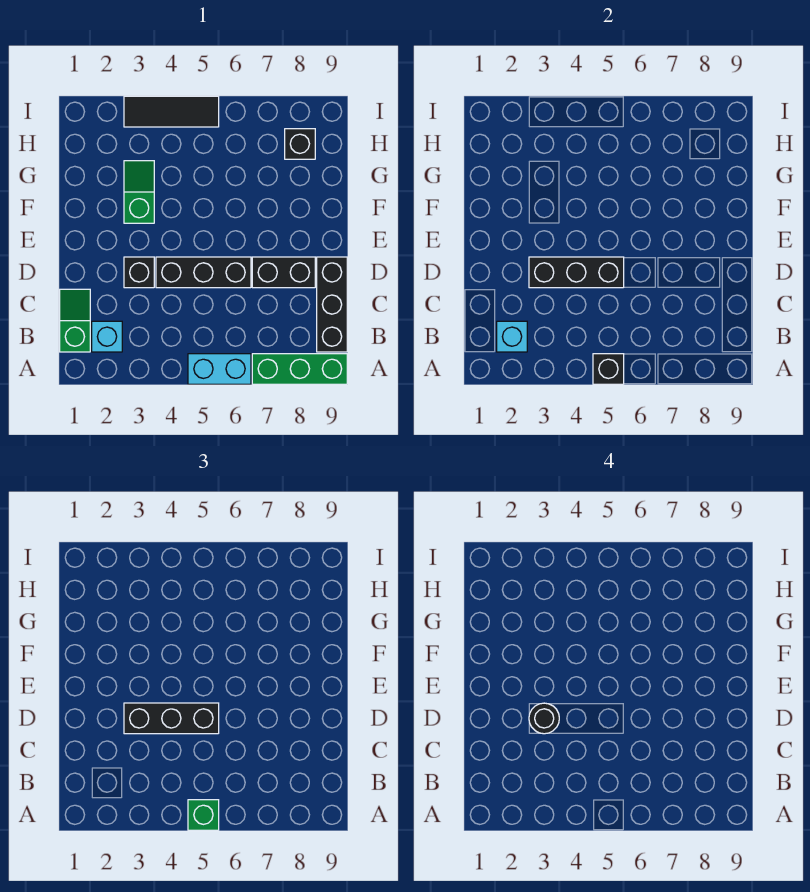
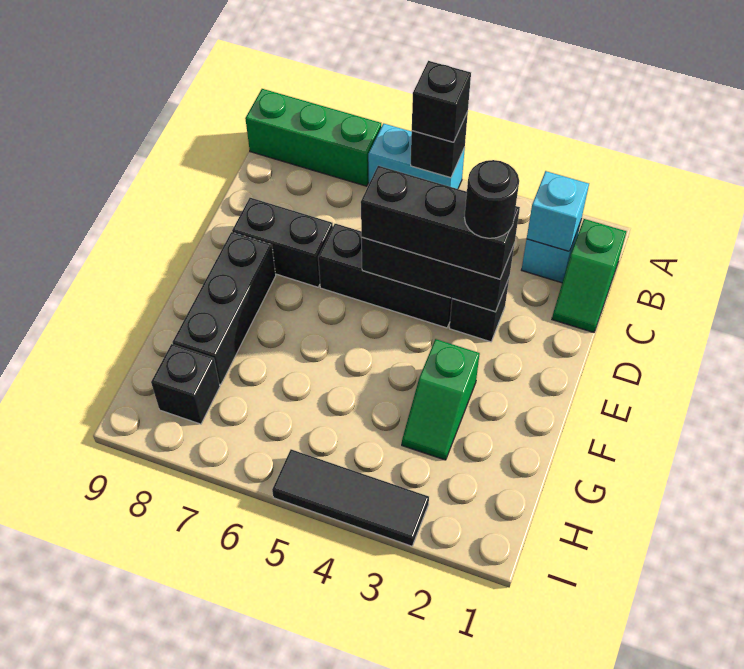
green 1x1 brick [188,800,219,830] -> black 1x1 brick [412,61,471,142]
black 1x3 brick [317,257,347,352] -> black 1x3 brick moved to [172,232,276,385]

